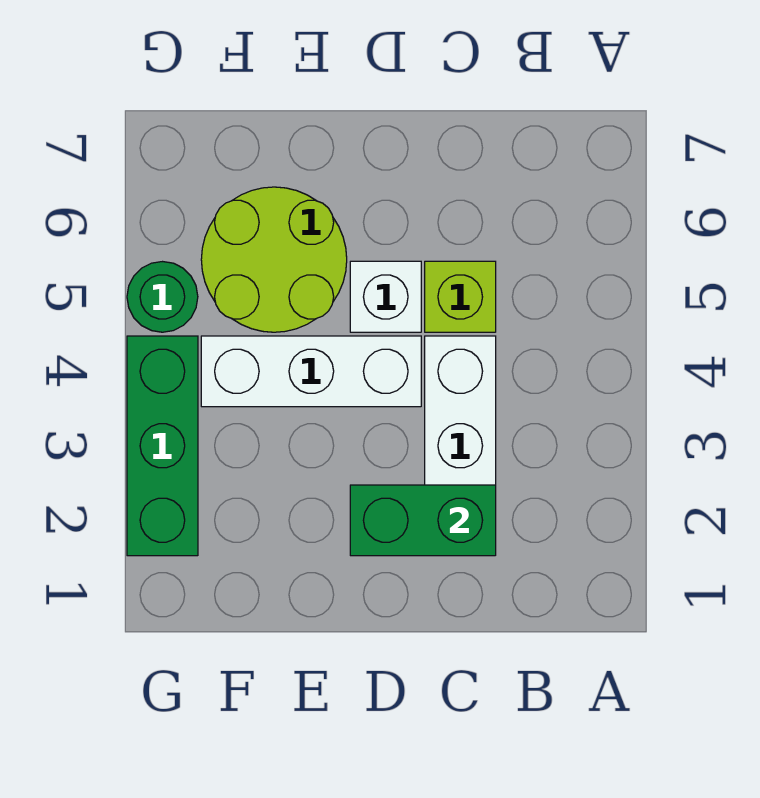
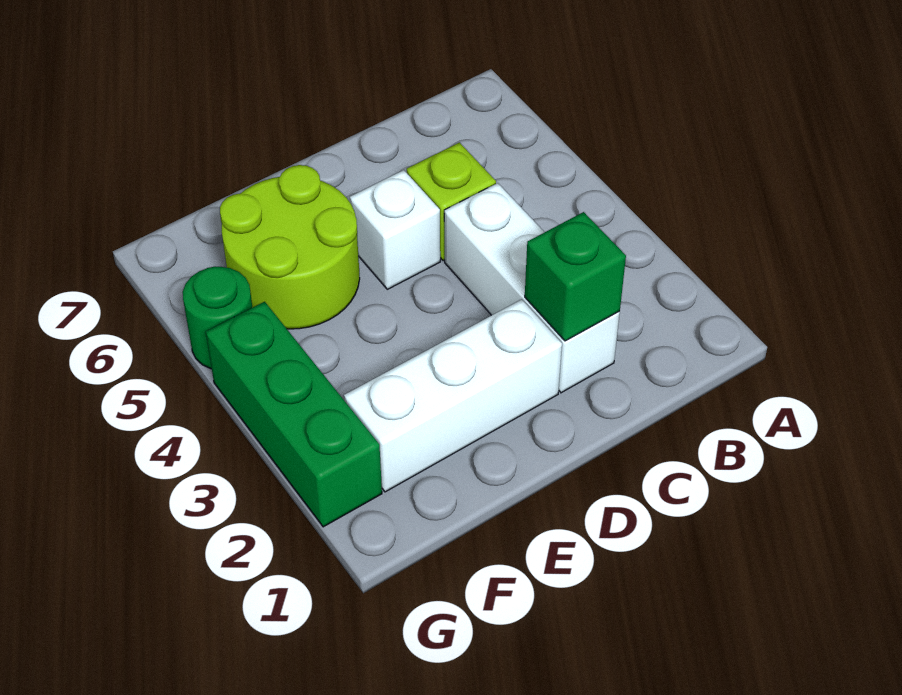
green 1x2 brick [350,485,496,556] -> green 1x1 brick [525,212,626,341]
white 1x3 brick [201,336,421,407] -> white 1x3 brick moved to [344,299,562,492]

